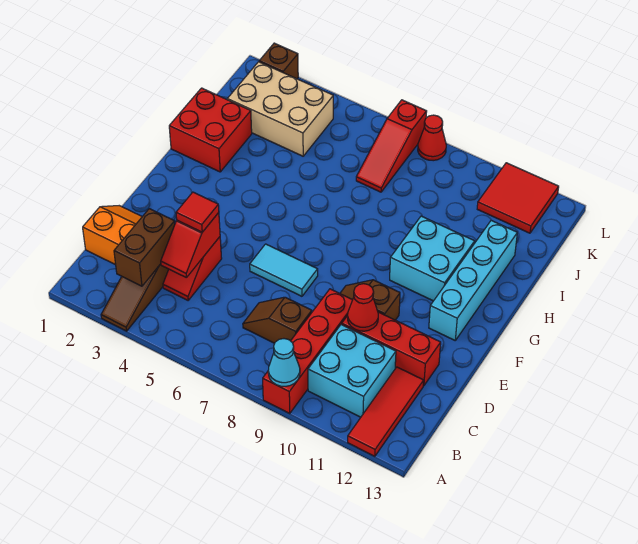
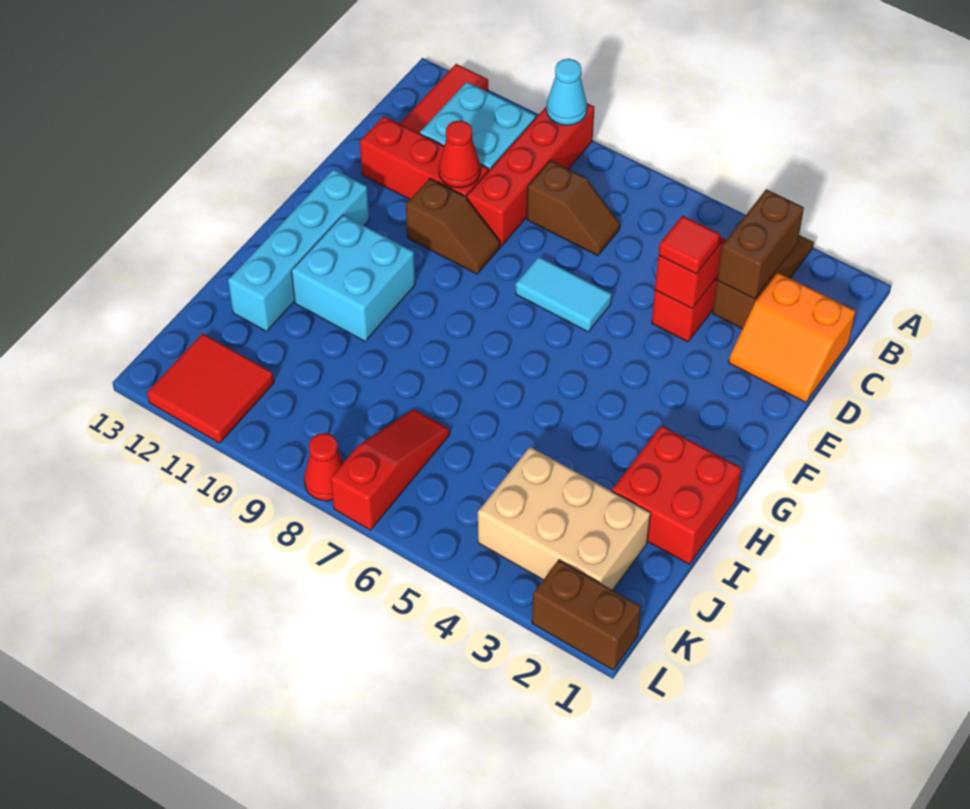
brown 1x1 brick [259,43,298,79] -> brown 1x2 brick [532,560,641,670]

